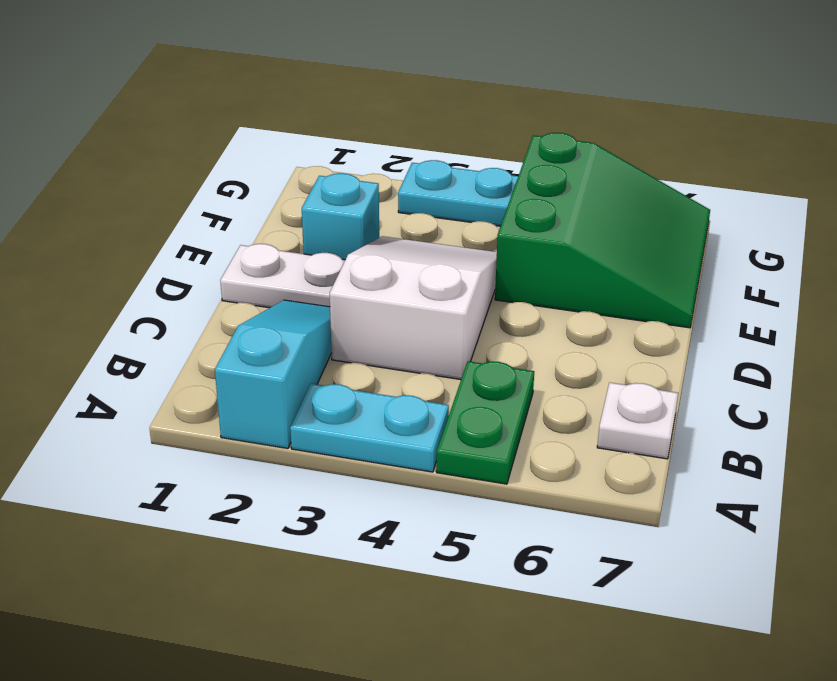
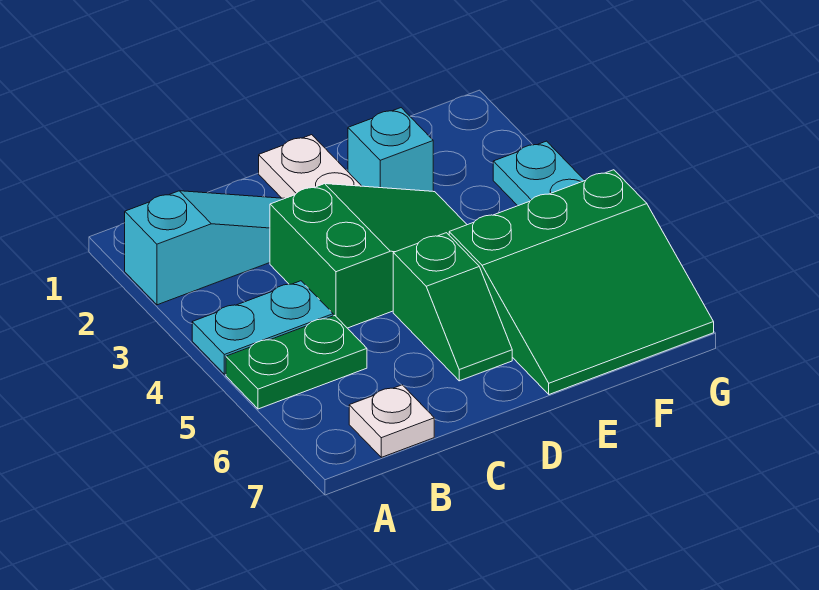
cyan 1x2 plate [290,384,449,472] -> cyan 1x2 plate turned to [192,281,333,374]
white 2x3 slope [330,236,497,380] -> green 2x3 slope [270,184,467,328]
none -> green 1x2 slope [393,233,512,381]

